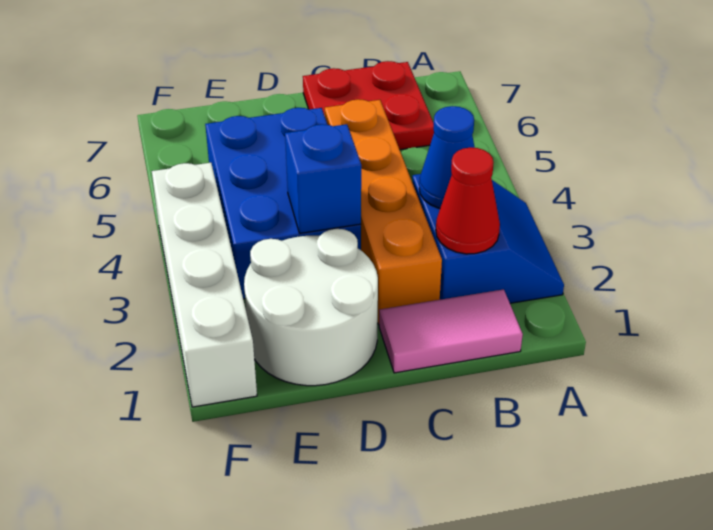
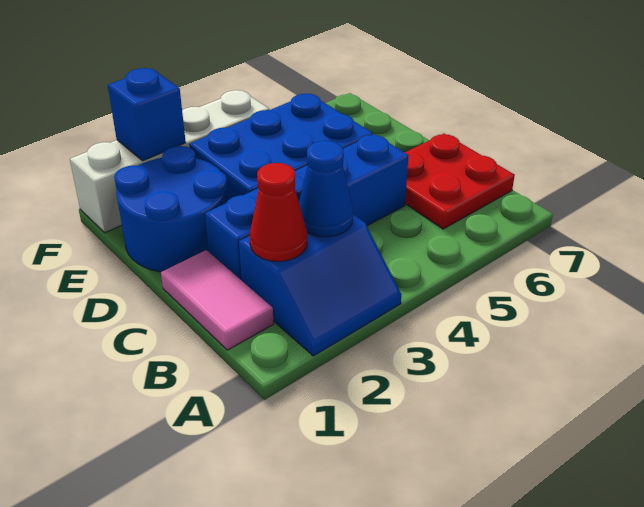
orange 1x4 brick [325,99,442,325] -> blue 1x4 brick [205,134,409,280]
white 2x2 round brick [244,229,378,386] -> blue 2x2 round brick [114,146,227,272]
blue 1x1 brick [285,124,361,233] -> blue 1x1 brick moved to [108,68,186,161]

